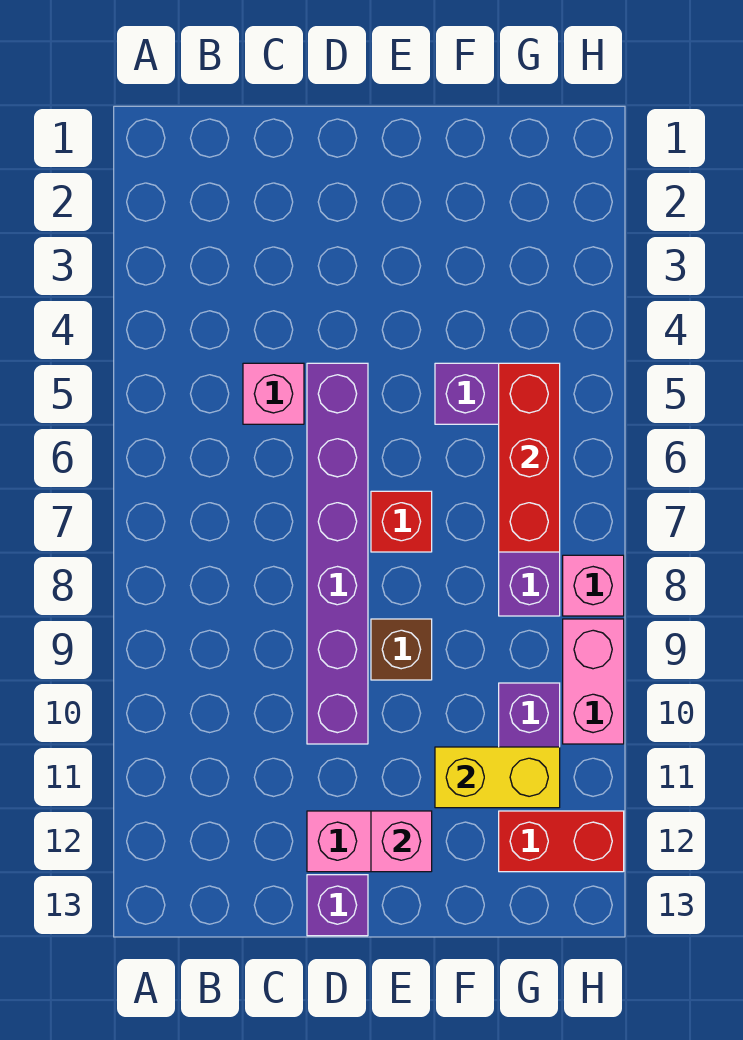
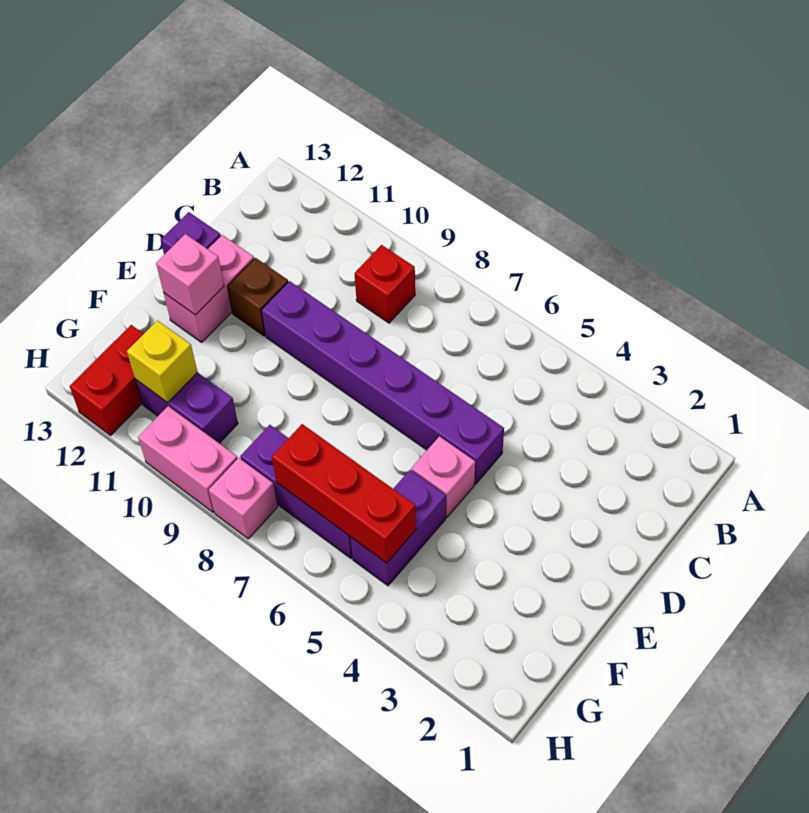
pink 1x1 brick [243,363,304,424] -> pink 1x1 brick moved to [411,436,475,517]
red 1x1 brick [371,491,432,552] -> red 1x1 brick moved to [355,245,415,323]
brown 1x1 brick [371,619,432,680] -> brown 1x1 brick moved to [227,258,288,336]
yellow 1x2 brick [435,747,560,808] -> yellow 1x1 brick [127,321,197,403]

